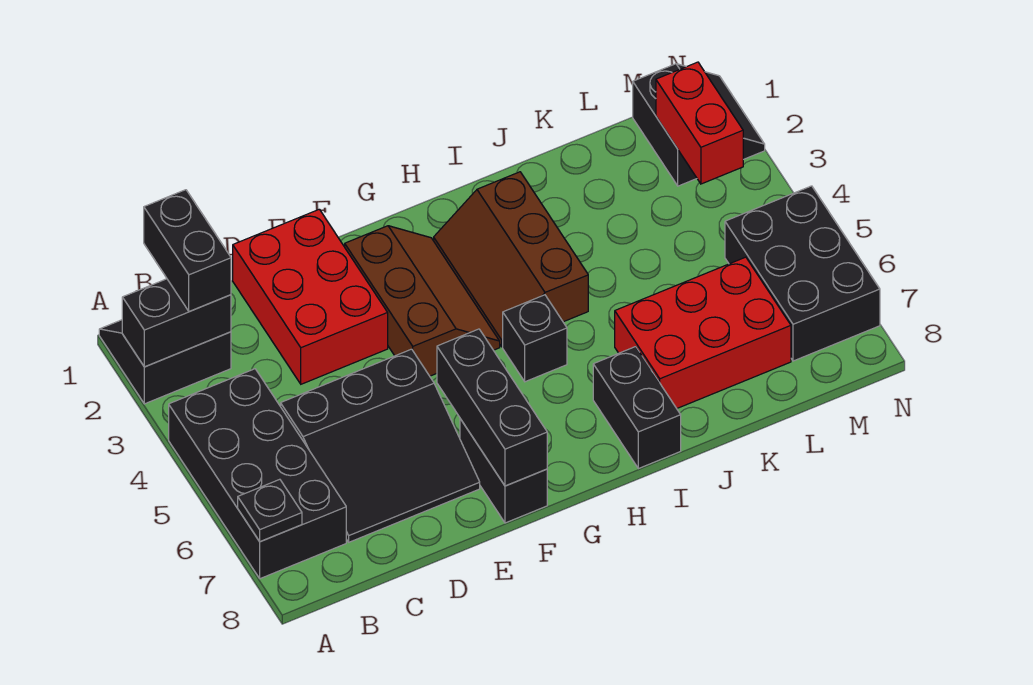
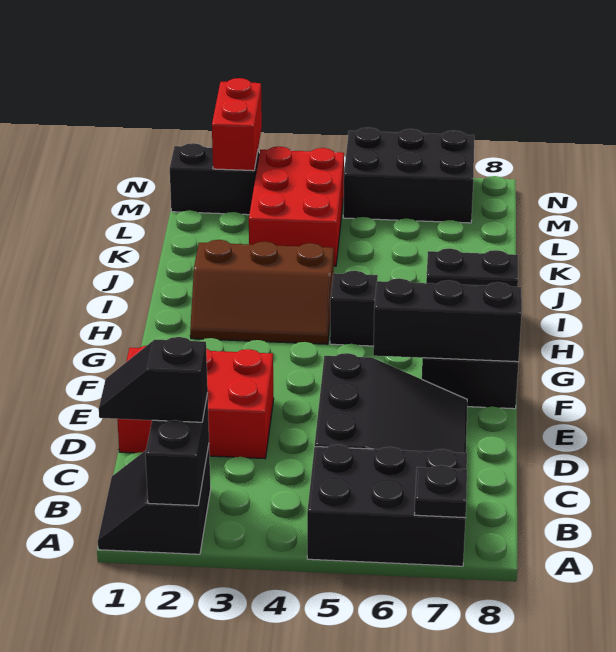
black 2x4 brick [169,369,346,579] -> black 2x3 brick [307,445,467,566]
black 1x2 brick [144,190,231,312] -> black 1x2 slope [99,337,208,422]
brown 2x3 slope [345,226,500,376] -> none
red 2x3 brick [615,257,791,408] -> red 2x3 brick moved to [249,146,344,266]
red 1x2 brick [656,62,743,184] -> red 1x2 brick turned to [212,78,262,171]

